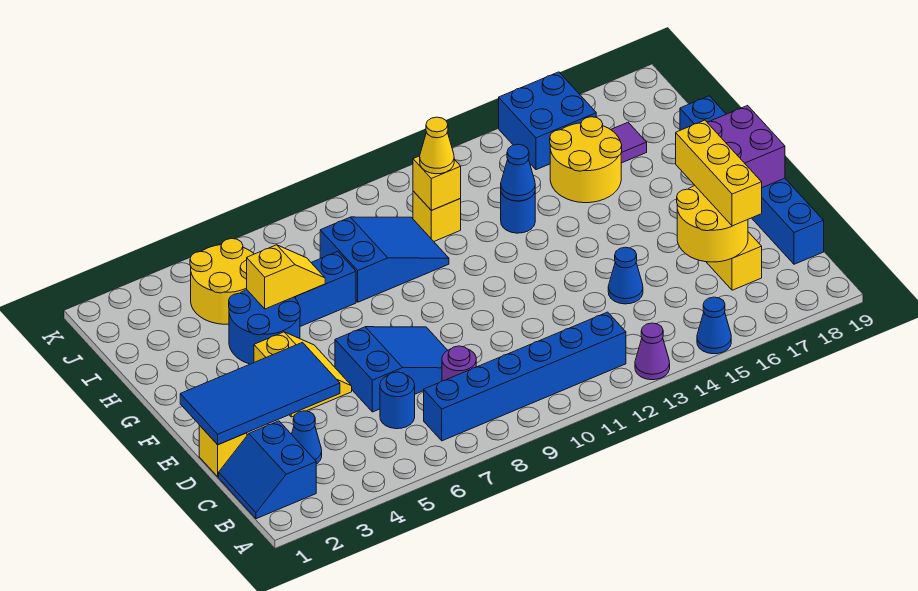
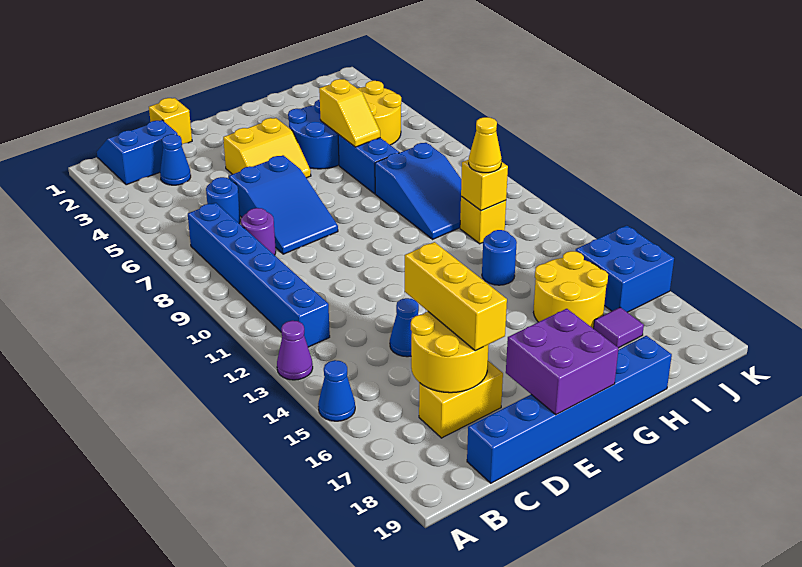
yellow 1x3 brick [676,120,762,226] -> yellow 1x3 brick turned to [404,242,507,351]
blue 2x4 tile [180,342,340,445] -> none
blue 1x1 cone [501,144,535,201] -> none

